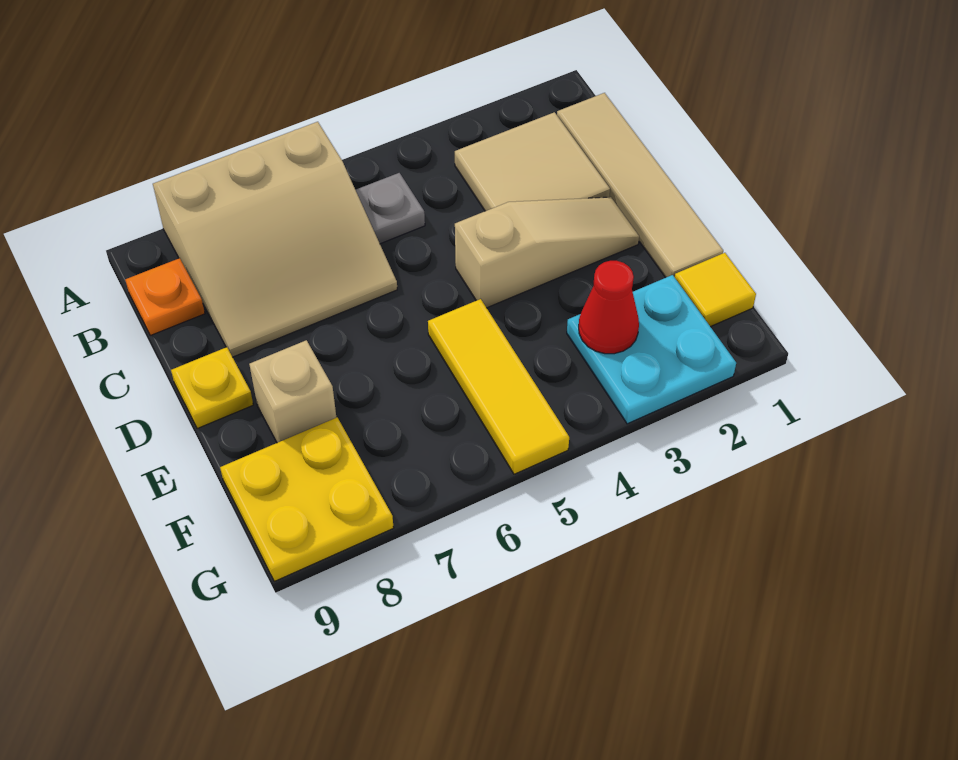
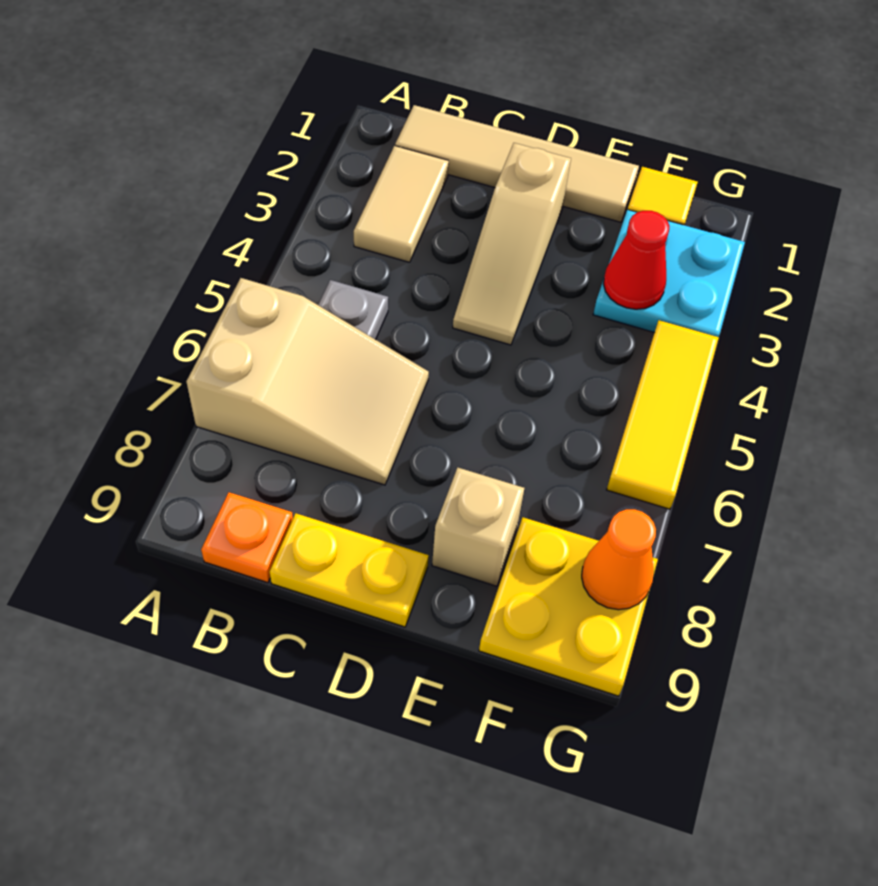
tan 3x3 slope [153,122,397,357] -> tan 2x3 slope [186,278,429,485]
tan 2x2 tile [455,112,610,211] -> tan 1x2 tile [354,146,449,262]
tan 1x3 slope [455,197,639,308] -> tan 1x3 slope turned to [453,143,571,345]
yellow 1x1 plate [171,347,253,429] -> yellow 1x2 plate [270,513,429,627]
yellow 1x3 tile [428,299,569,474] -> yellow 1x3 tile turned to [607,320,719,509]
none -> orange 1x1 cone [582,509,656,610]

